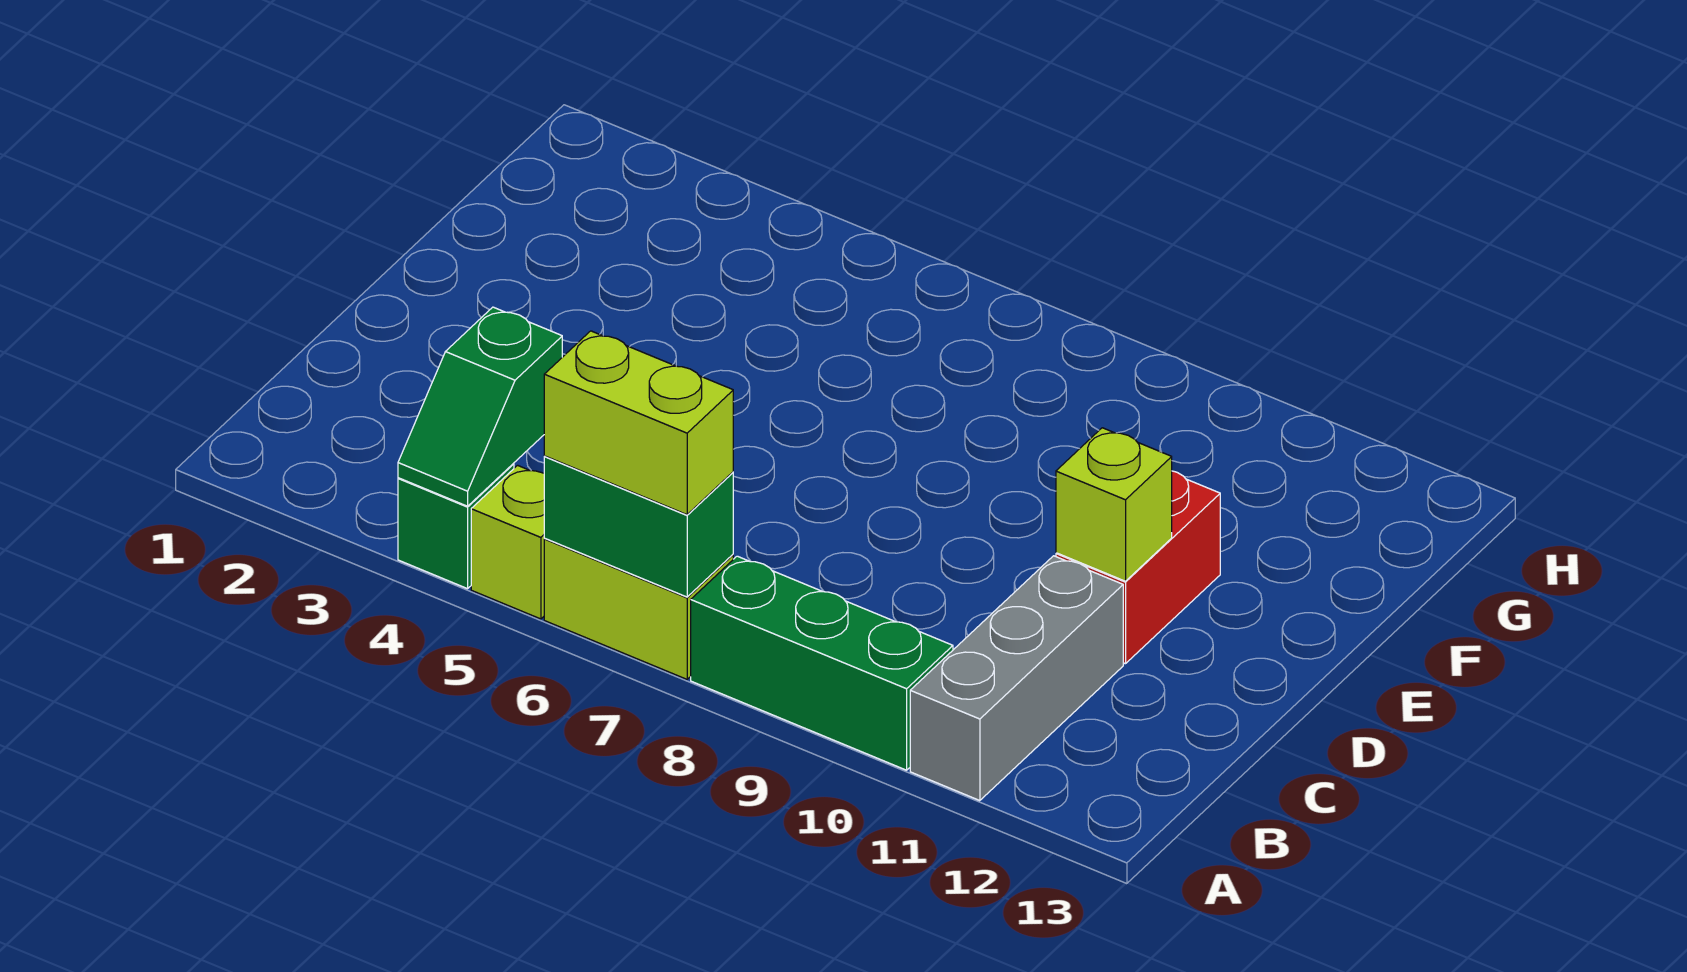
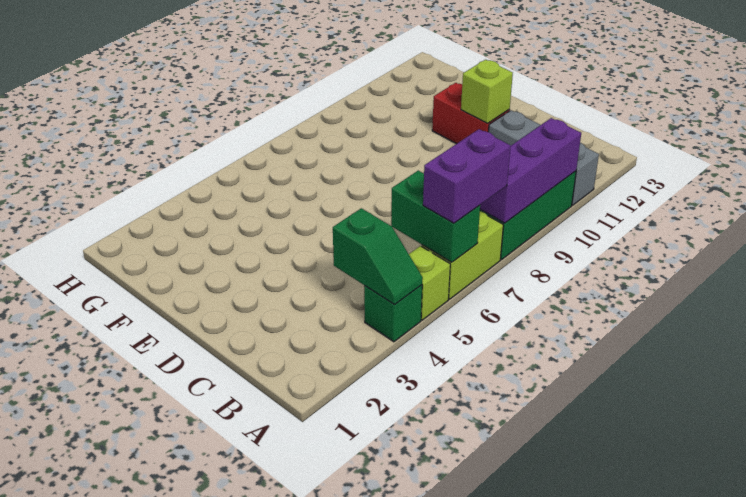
green 1x2 brick [544,456,733,597] -> green 1x2 brick turned to [391,171,480,262]
lime 1x2 brick [544,331,733,515] -> purple 1x2 brick [423,129,511,223]
none -> purple 1x3 brick [480,118,581,223]

